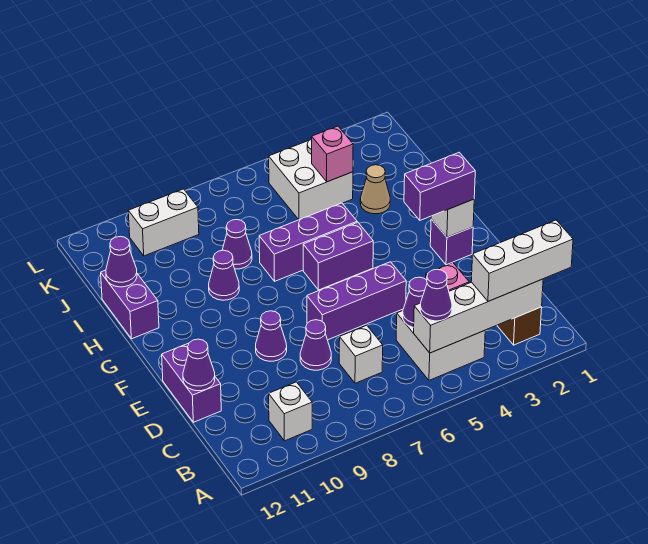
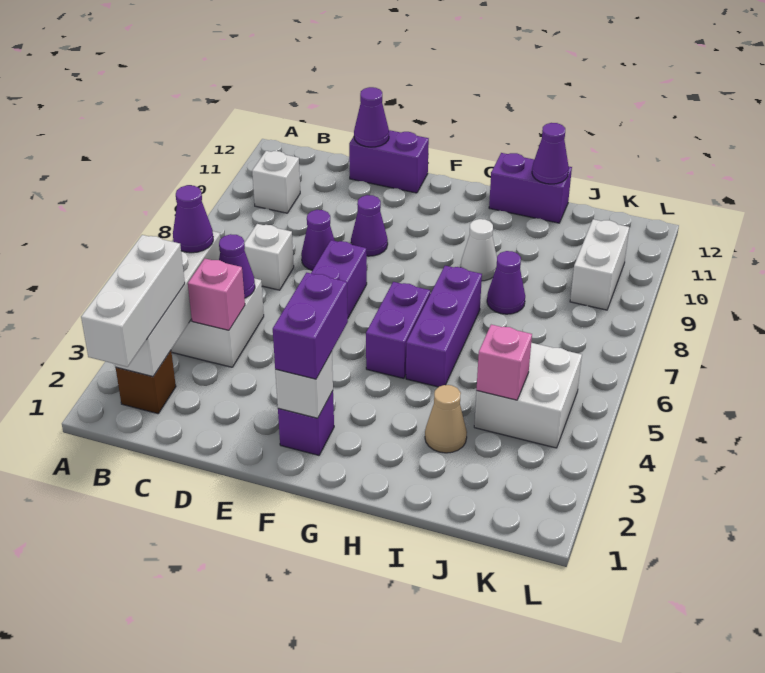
purple 1x1 cone [209,250,239,300] -> white 1x1 cone [461,219,497,281]

